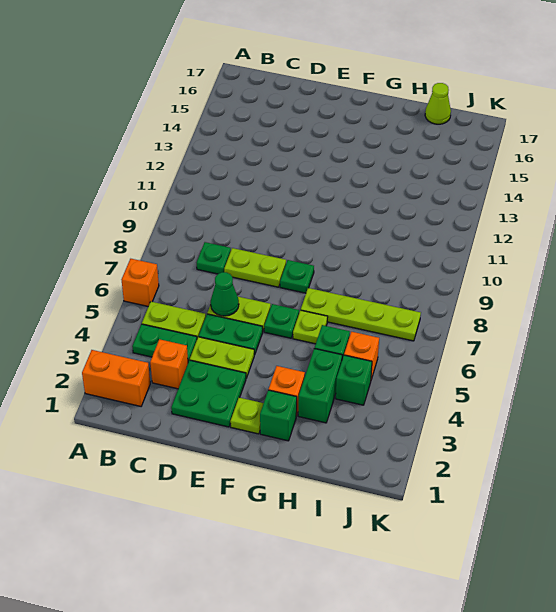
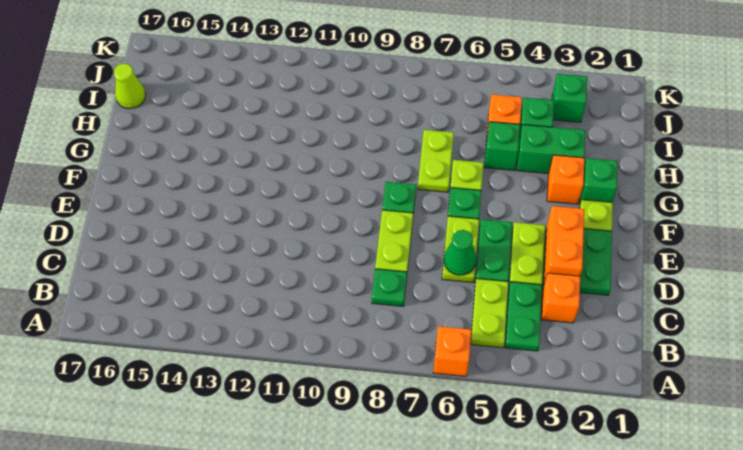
orange 1x2 brick [82,350,150,406] -> orange 1x2 brick moved to [544,206,584,283]
lime 1x4 plate [301,288,421,341] -> lime 1x2 plate [418,130,454,192]
none -> green 1x1 brick [552,74,587,122]

